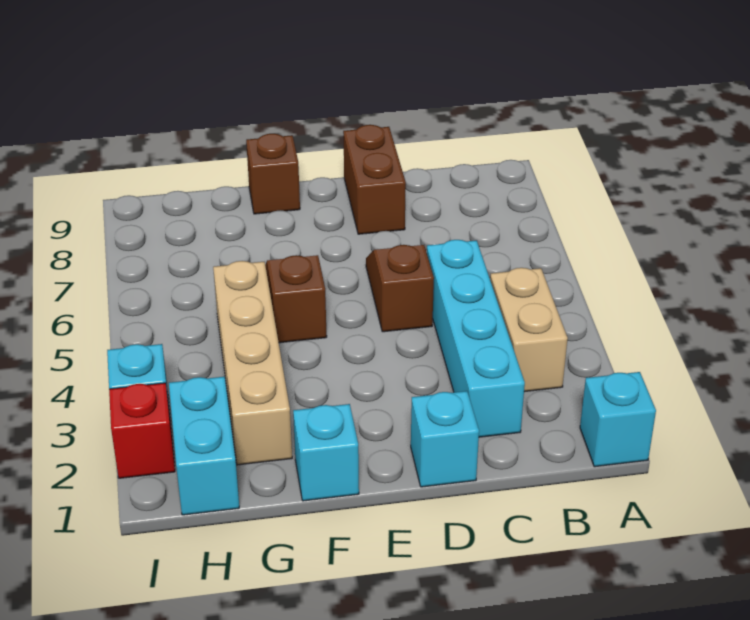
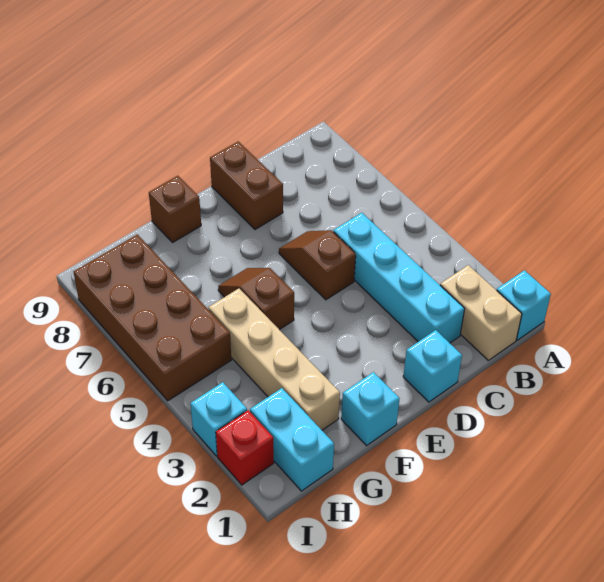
tan 1x2 brick [490,268,568,392] -> tan 1x2 brick moved to [440,265,522,360]
none -> brown 2x4 brick [73,234,231,401]

